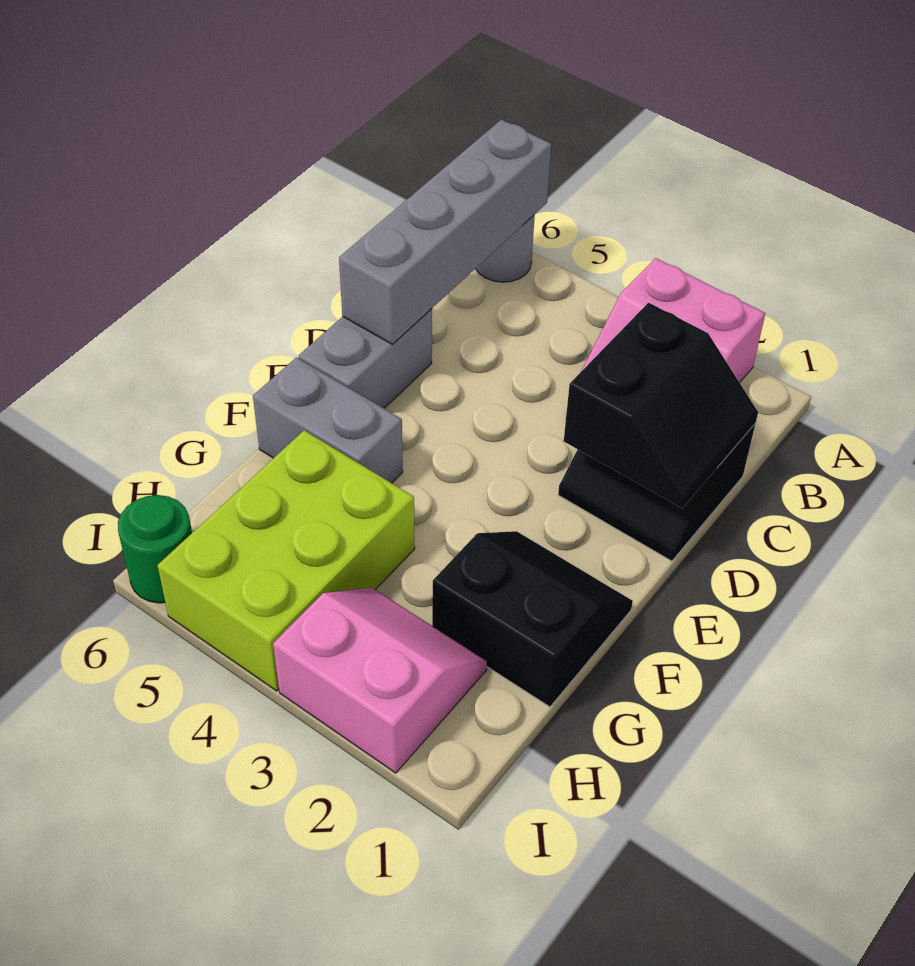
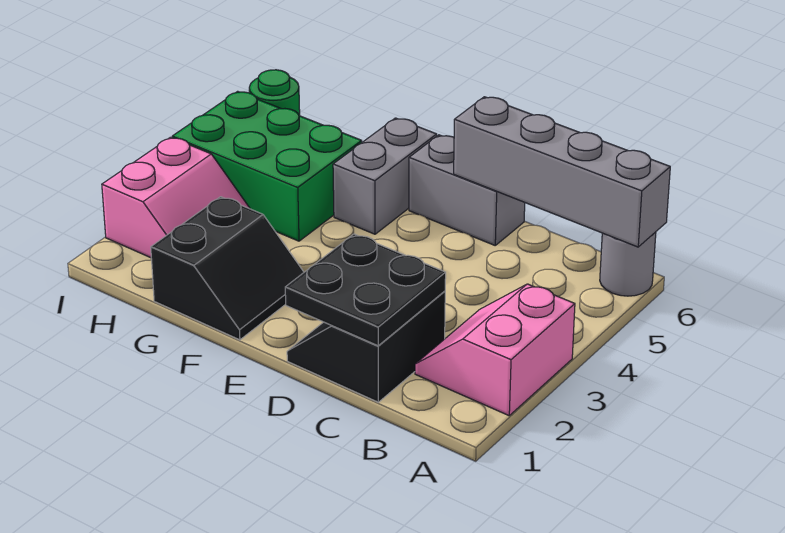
black 2x2 slope [564,303,758,508] -> black 2x2 plate [285,234,446,346]
lime 2x3 brick [157,430,415,691] -> green 2x3 brick [172,91,362,241]

